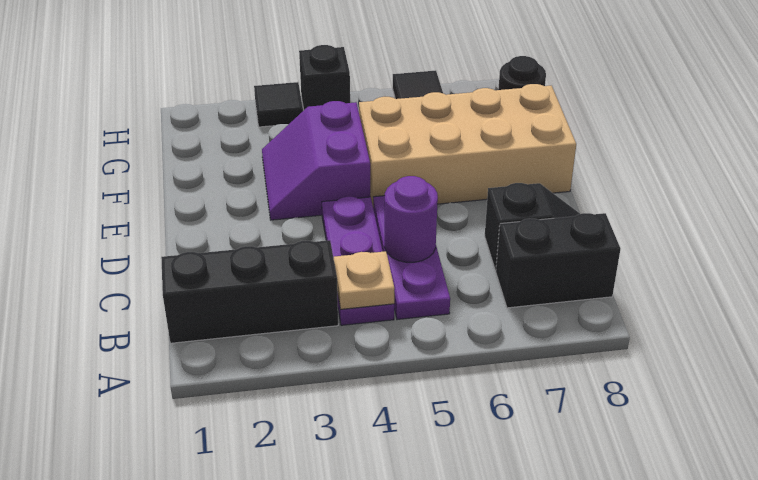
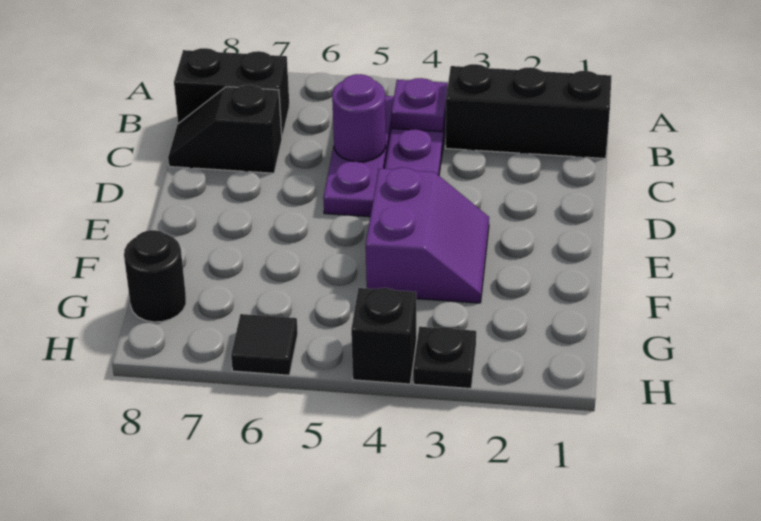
tan 1x1 plate [334,251,394,309] -> purple 1x1 plate [391,78,448,132]
tan 2x4 brick [359,84,576,205] -> none
black 1x1 tile [254,82,303,127] -> black 1x1 plate [413,327,476,389]

